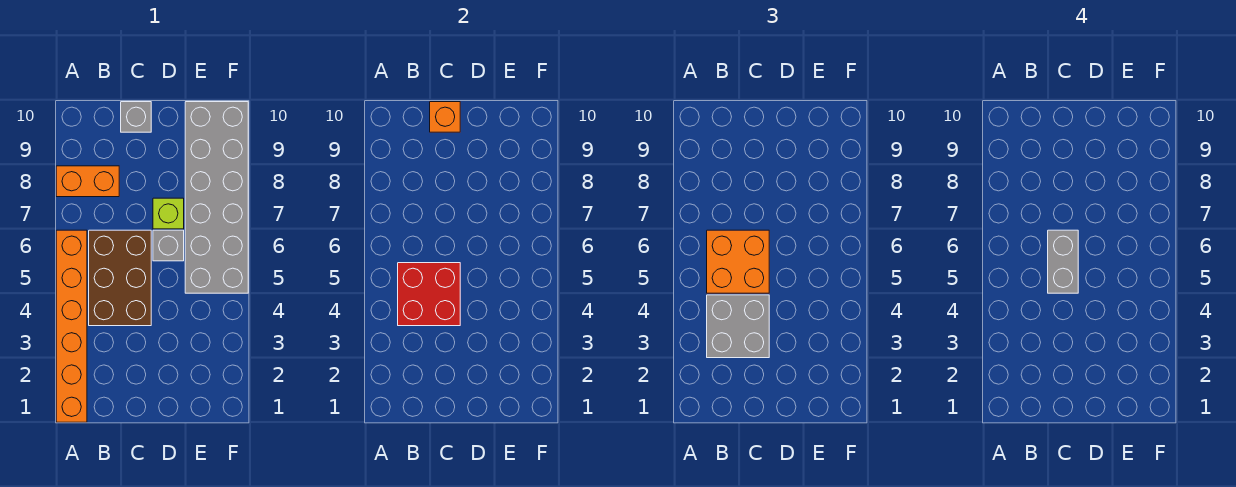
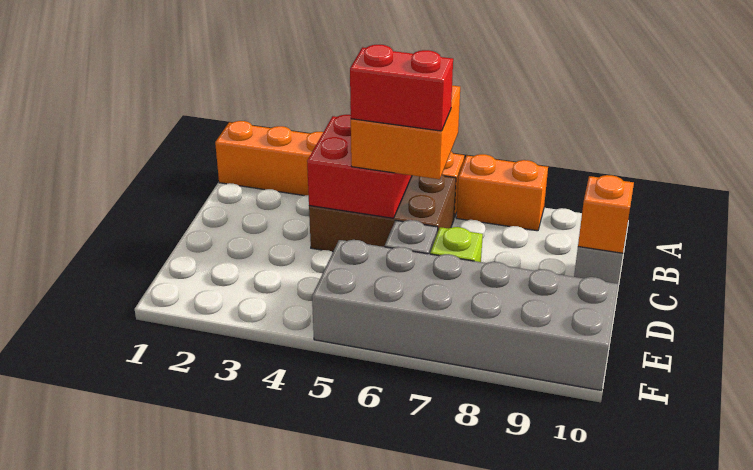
orange 1x2 brick [56,166,119,197] -> orange 1x2 brick turned to [456,154,548,231]
grey 2x2 brick [707,295,769,358] -> none
grey 1x2 brick [1048,230,1078,293] -> red 1x2 brick [350,45,453,131]

